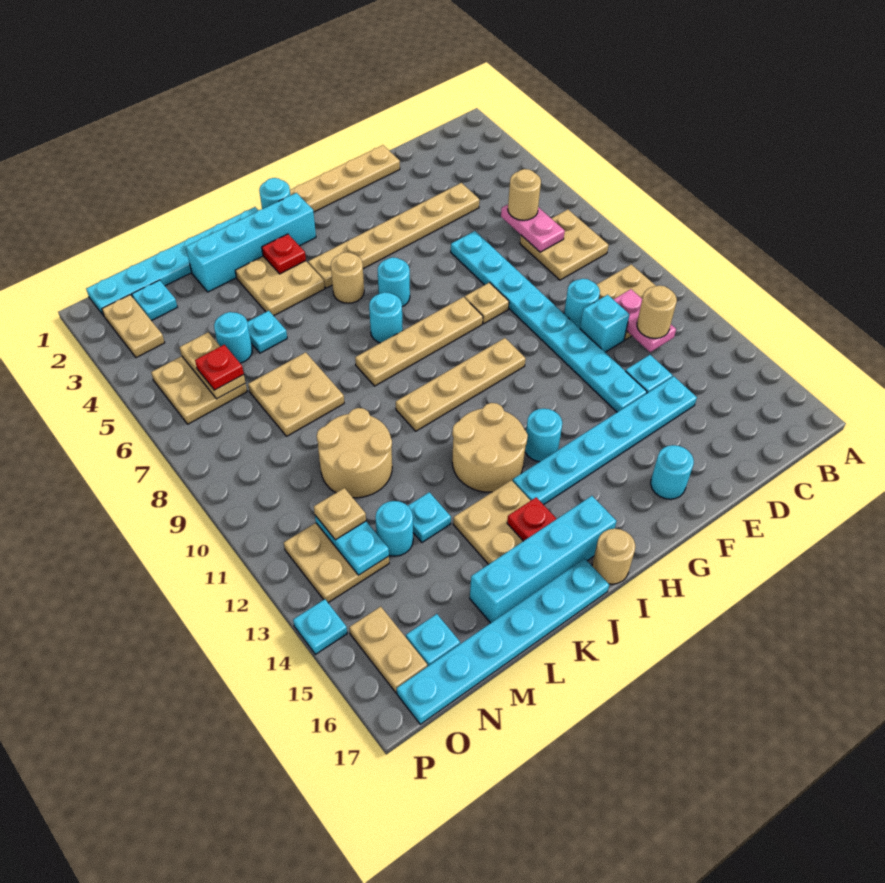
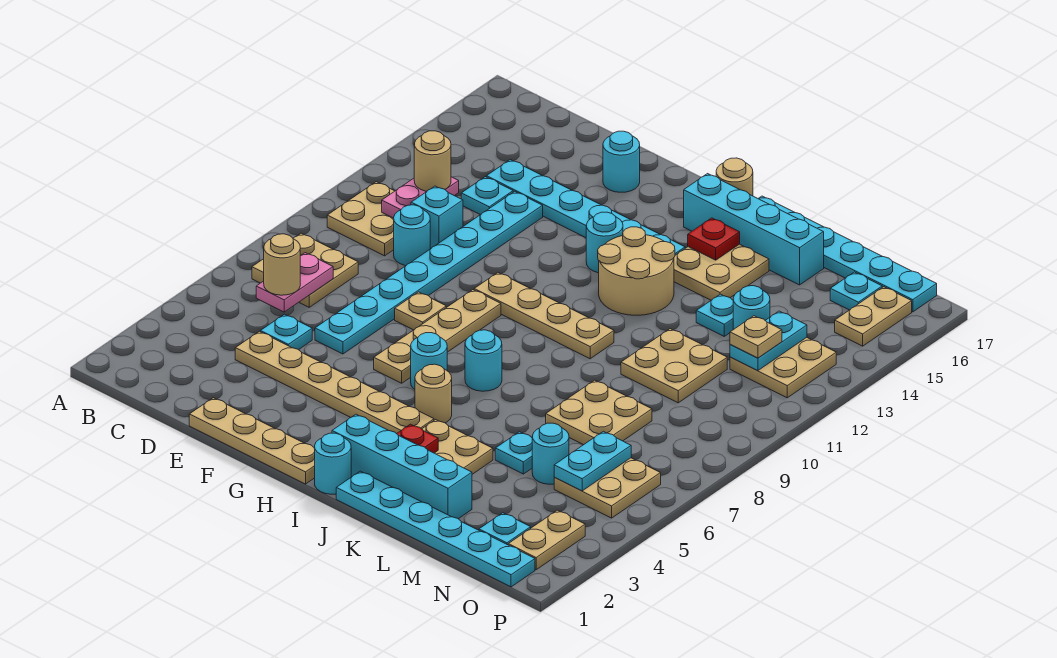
tan 1x4 plate [355,297,483,386] -> tan 1x4 plate turned to [374,290,501,383]
tan 2x2 round brick [317,408,392,498] -> tan 2x2 plate [621,329,727,403]
tan 1x2 plate [180,332,245,399] -> cyan 1x2 plate [554,431,631,491]
red 1x1 plate [195,345,244,390] -> none
cyan 1x1 plate [293,599,347,654] -> cyan 1x1 plate moved to [260,314,312,350]

